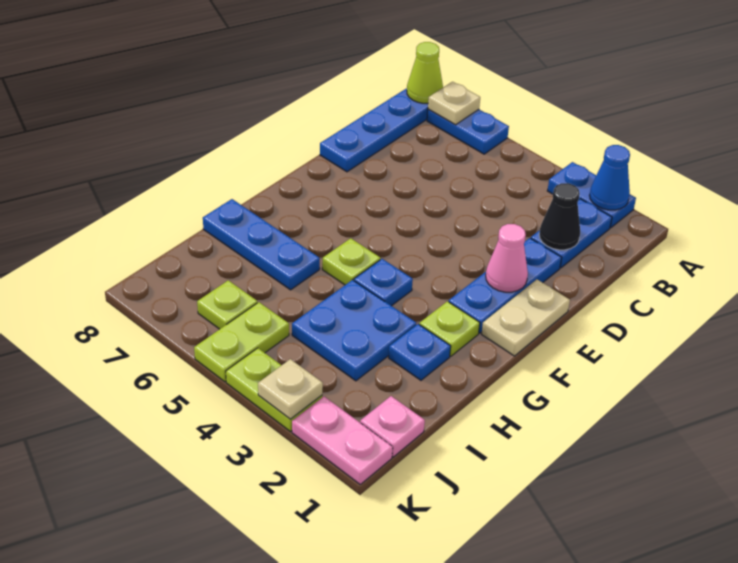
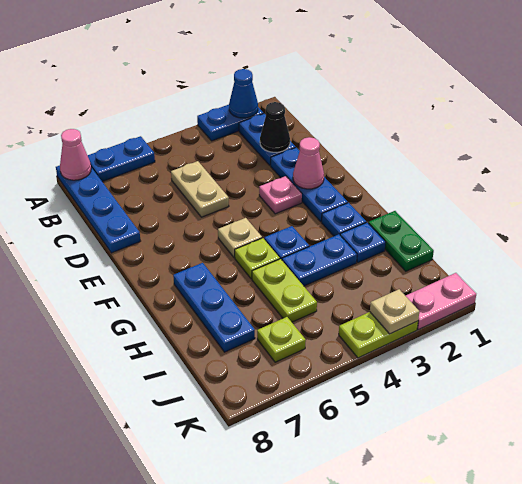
tan 1x1 plate [428,82,480,125] -> tan 1x1 plate moved to [218,218,262,258]
lime 1x1 cone [407,42,443,103] -> pink 1x1 cone [60,129,91,180]
tan 1x2 plate [482,280,570,356] -> tan 1x2 plate moved to [171,161,229,217]
lime 1x1 plate [419,301,480,356] -> blue 1x1 plate [322,203,366,236]
none -> green 1x2 plate [368,211,434,271]
blue 2x2 plate [292,280,416,381] -> blue 1x2 plate [282,234,357,286]
blue 1x3 plate [203,199,320,290] -> blue 1x3 plate turned to [173,263,255,352]
pink 1x1 plate [360,396,425,457] -> pink 1x1 plate moved to [259,176,302,214]
lime 1x2 plate [194,302,289,382] -> lime 1x2 plate moved to [252,259,317,322]

